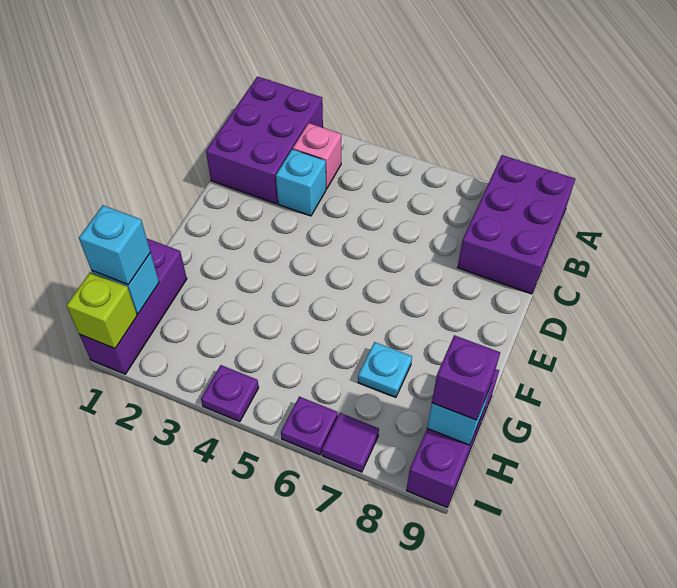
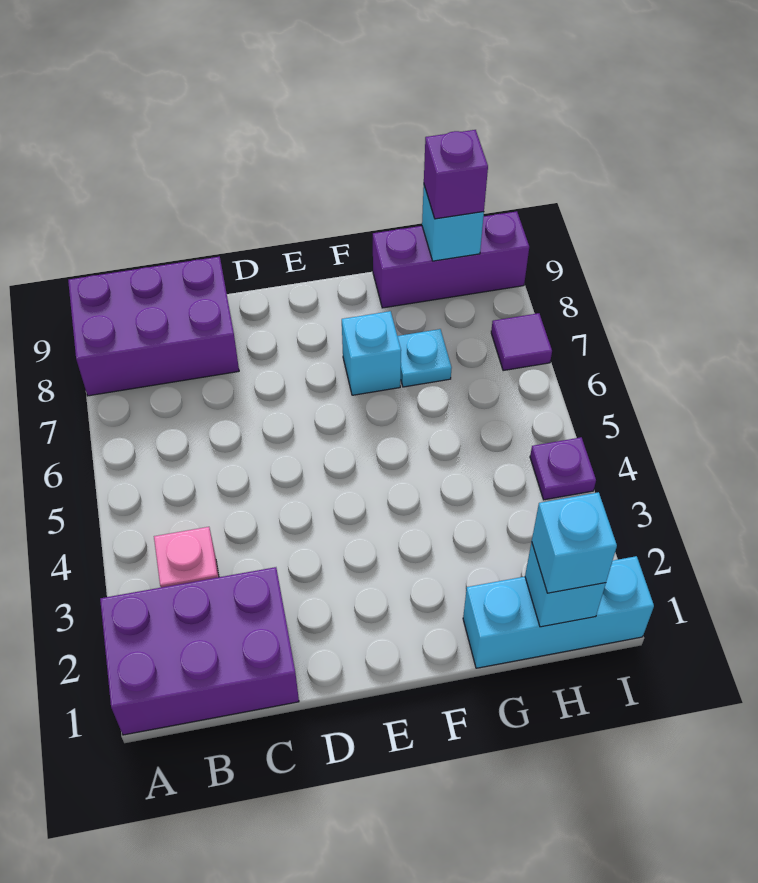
cyan 1x1 brick [276,149,326,216] -> cyan 1x1 brick moved to [342,311,401,395]
purple 1x3 brick [79,239,187,374] -> cyan 1x3 brick [463,556,654,668]
lime 1x1 brick [66,272,137,349] -> none
purple 1x1 plate [281,397,338,455] -> none

